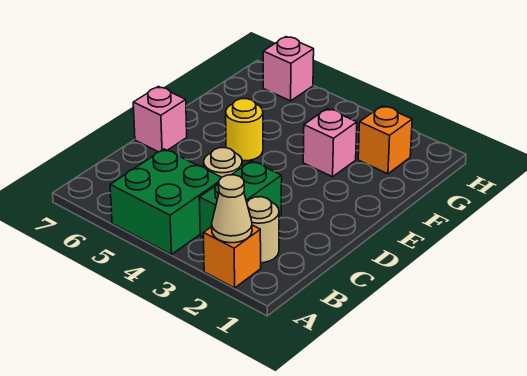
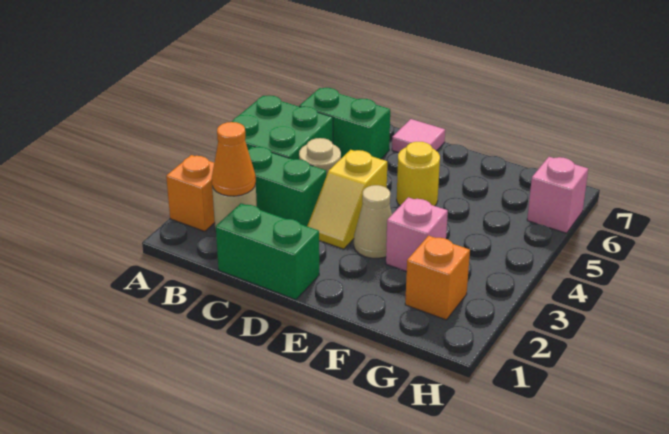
tan 1x1 cone [212,175,252,243] -> tan 1x1 cone moved to [354,185,392,258]
none -> orange 1x1 cone [212,122,256,196]
none -> green 1x2 brick [299,88,390,159]
none -> green 1x2 brick [216,203,319,300]
none -> yellow 1x2 slope [307,150,387,249]
pink 1x1 brick [133,87,187,152] -> pink 1x1 tile [392,119,445,152]

